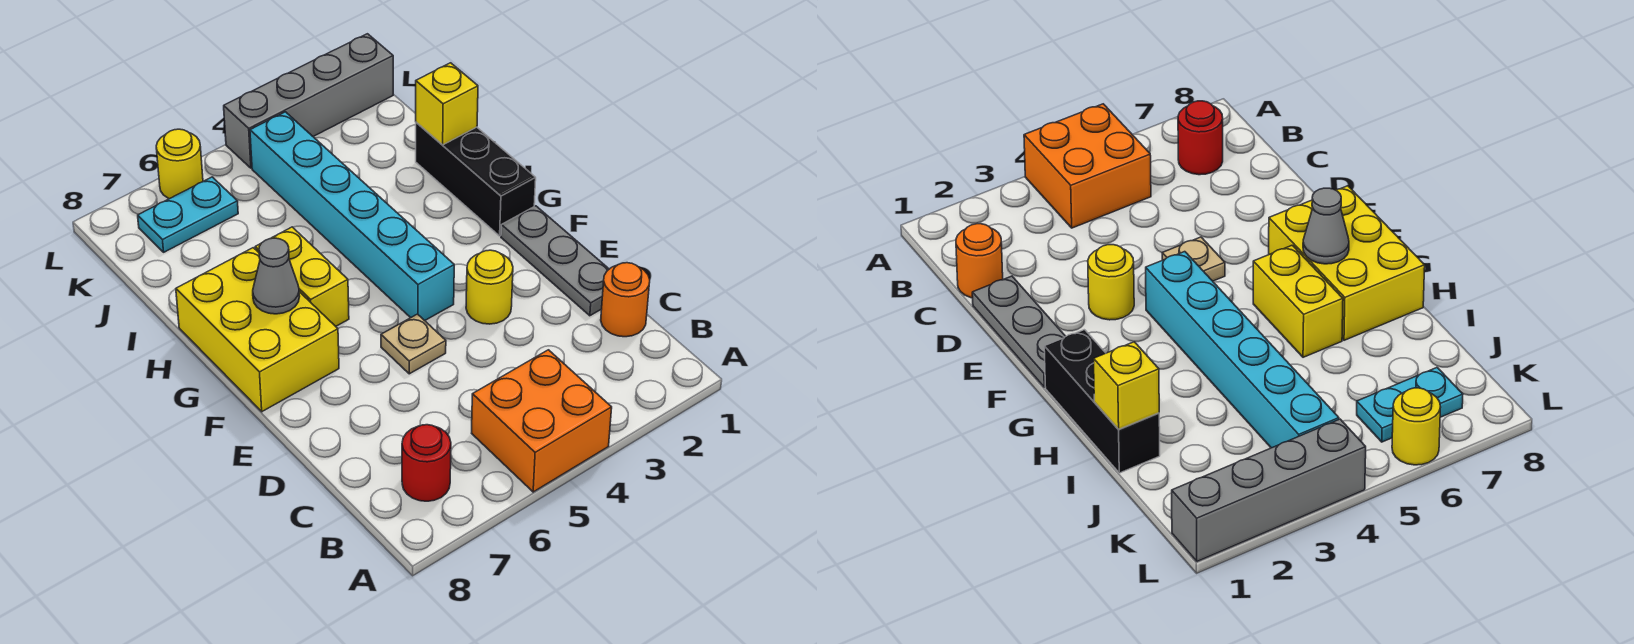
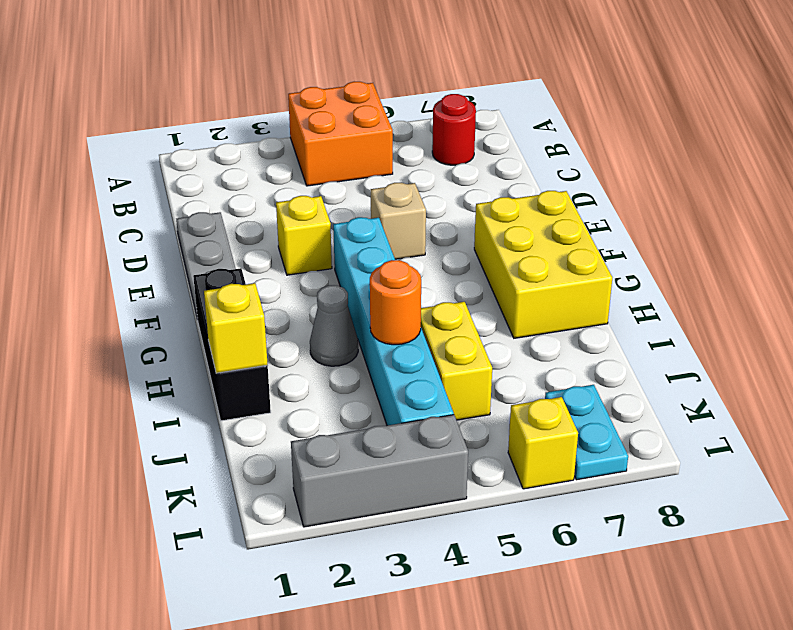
orange 1x1 round brick [601,263,650,337] -> orange 1x1 round brick moved to [370,260,421,345]
yellow 1x1 round brick [466,250,513,324] -> yellow 1x1 brick [276,196,332,275]
tan 1x1 plate [381,314,446,374] -> tan 1x1 brick [371,183,426,259]
yellow 1x2 brick [255,227,349,326] -> yellow 1x2 brick moved to [421,302,492,420]
grey 1x1 cone [253,238,300,314] -> grey 1x1 cone moved to [310,285,358,366]
cyan 1x2 plate [138,177,238,252] -> cyan 1x2 plate turned to [545,385,628,480]
grey 1x4 brick [224,34,393,168] -> grey 1x3 brick [291,415,468,527]
yellow 1x1 round brick [156,129,203,199] -> yellow 1x1 brick [508,397,578,489]

